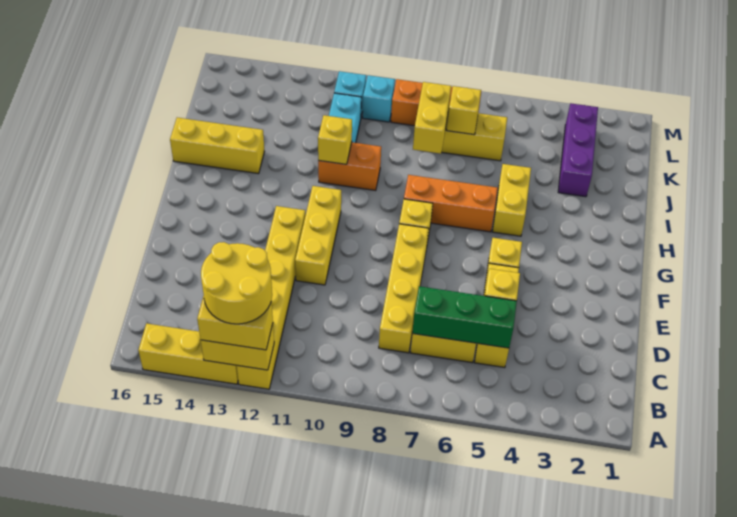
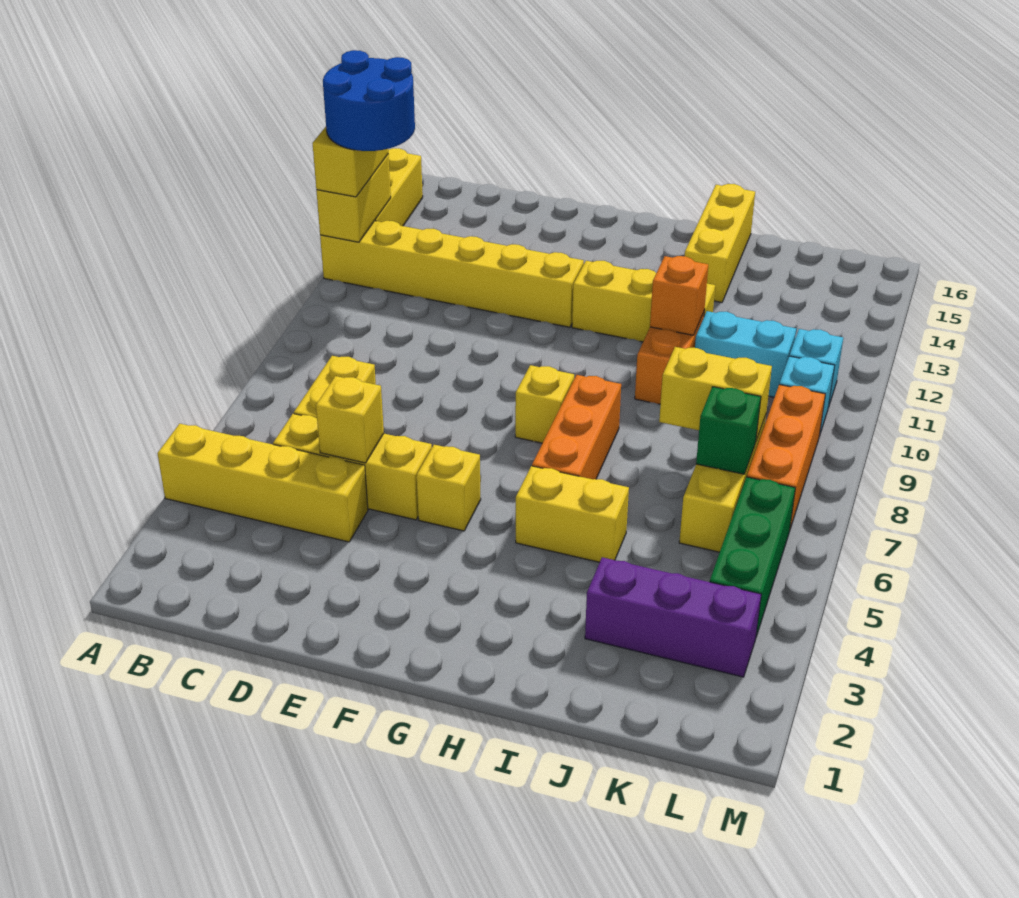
yellow 2x2 round brick [201,242,272,324] -> blue 2x2 round brick [323,50,415,151]
green 1x3 brick [412,286,517,348] -> green 1x3 brick moved to [710,477,795,636]
yellow 1x4 brick [379,224,429,353] -> yellow 1x4 brick moved to [157,424,368,542]
yellow 1x3 brick [295,186,341,285] -> yellow 1x3 brick moved to [572,261,715,342]
yellow 1x1 brick [318,115,352,164] -> orange 1x1 brick [650,256,708,335]
yellow 1x1 brick [447,86,481,135] -> green 1x1 brick [696,387,761,474]

